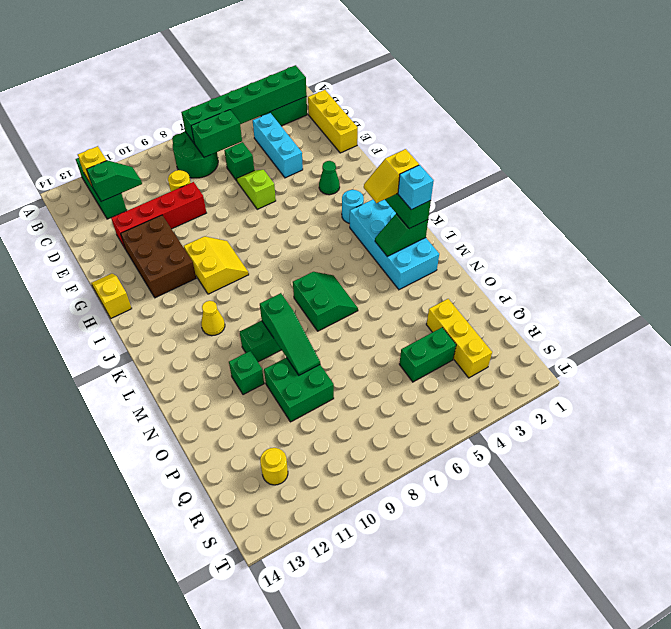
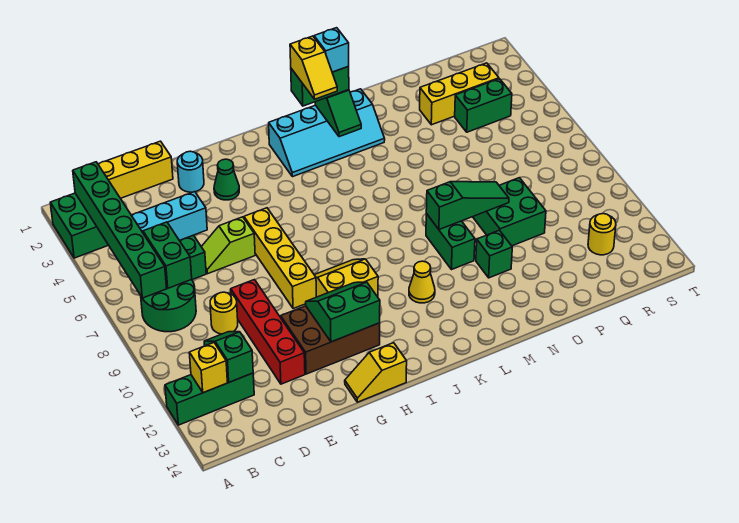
none -> yellow 1x4 brick [244,208,316,309]
cyan 1x1 round brick [342,190,364,223] -> cyan 1x1 round brick moved to [177,151,204,192]
cyan 2x4 brick [350,200,439,290] -> cyan 2x4 slope [269,89,385,177]
green 2x2 slope [293,272,358,331] -> green 2x2 slope moved to [306,282,380,342]
green 1x2 brick [399,328,456,382] -> green 1x2 brick turned to [455,79,512,132]

